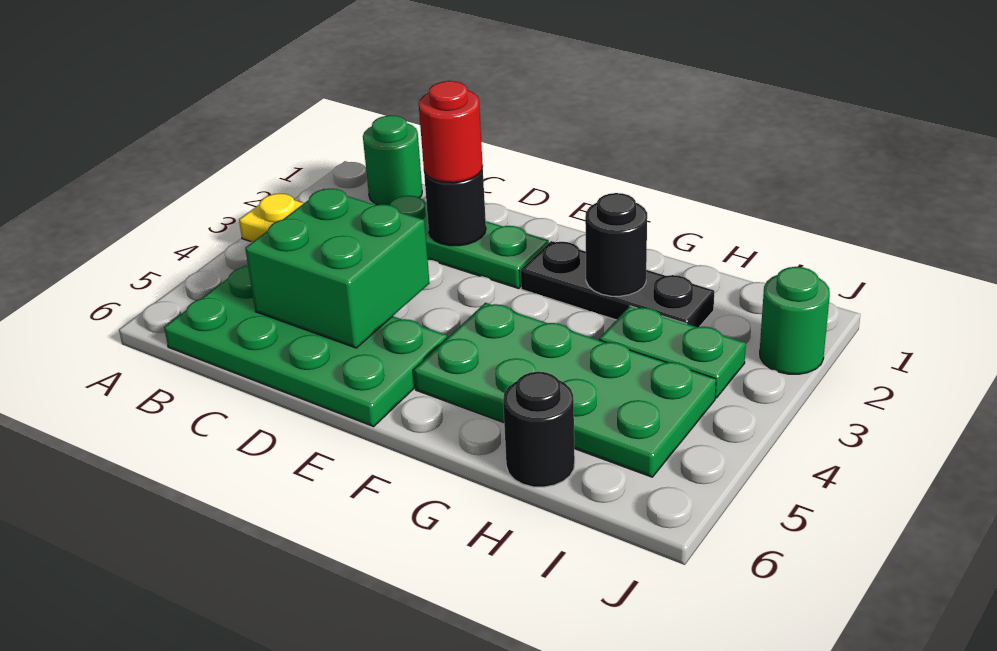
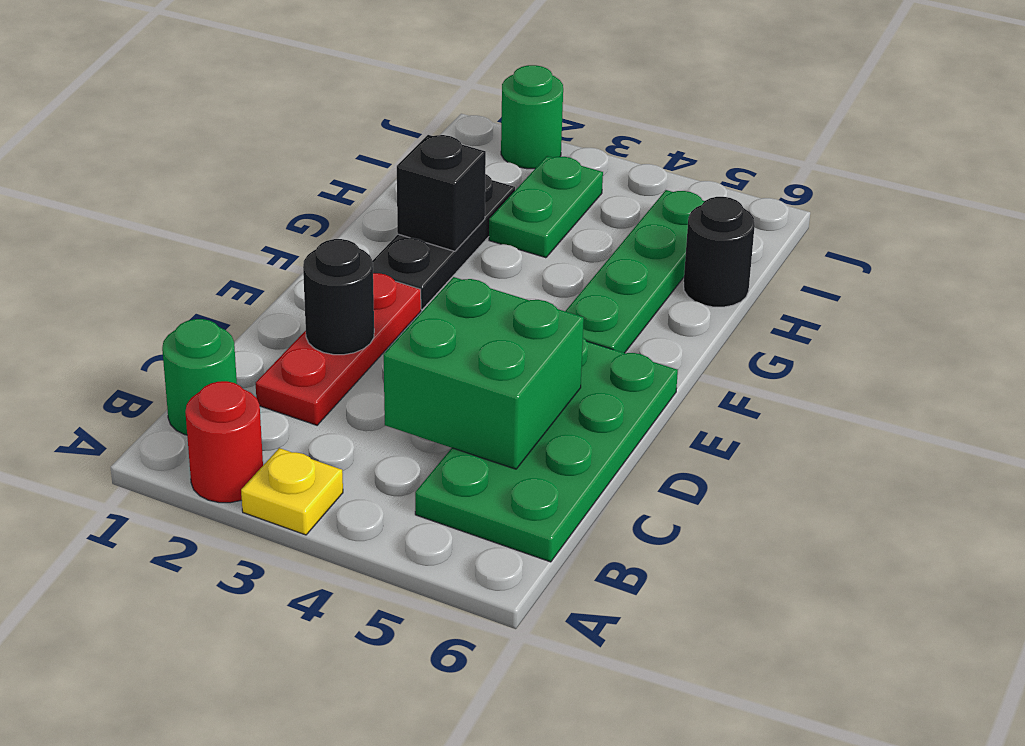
green 1x3 plate [390,196,549,289] -> red 1x3 plate [256,273,421,425]
red 1x1 round brick [419,81,483,183] -> red 1x1 round brick moved to [185,381,263,503]
green 2x4 plate [414,303,716,477] -> green 1x4 plate [565,190,704,353]
black 1x1 round brick [585,193,647,296] -> black 1x1 brick [397,135,486,251]

